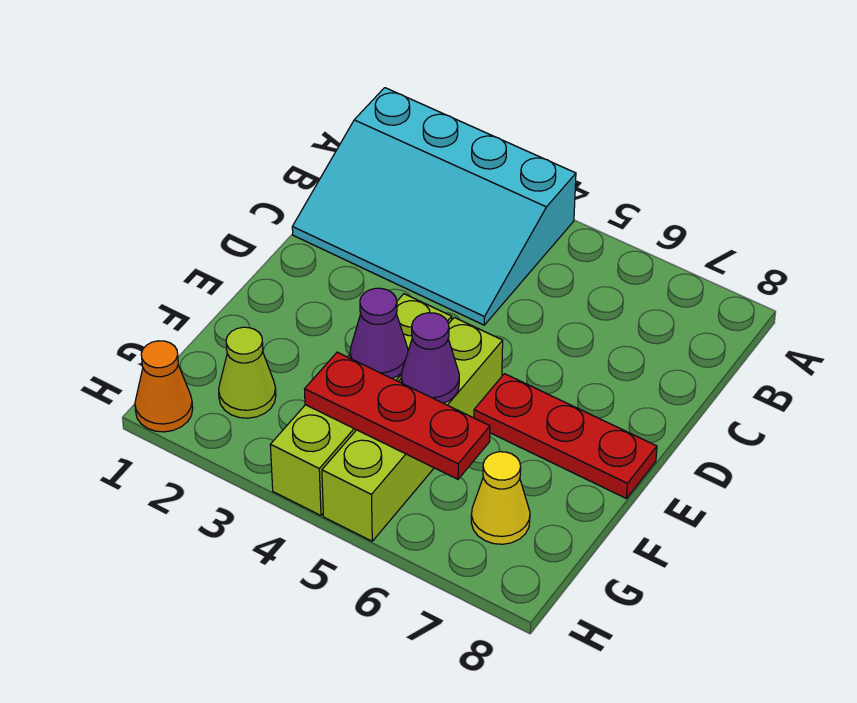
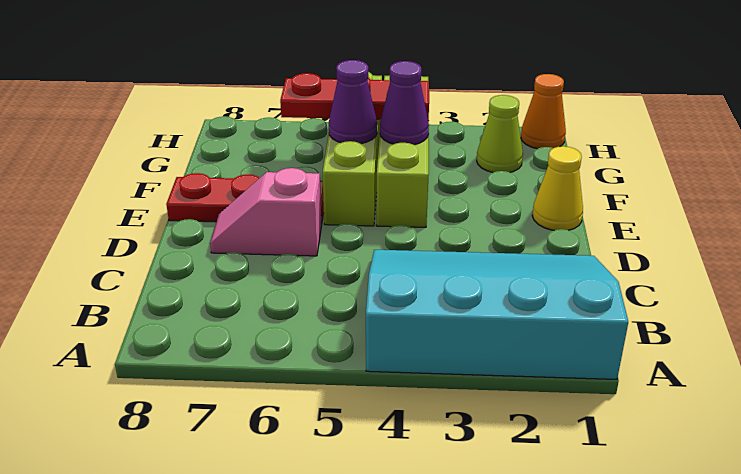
none -> pink 1x2 slope [210,168,322,256]
yellow 1x1 cone [471,452,530,544] -> yellow 1x1 cone moved to [532,146,583,230]

